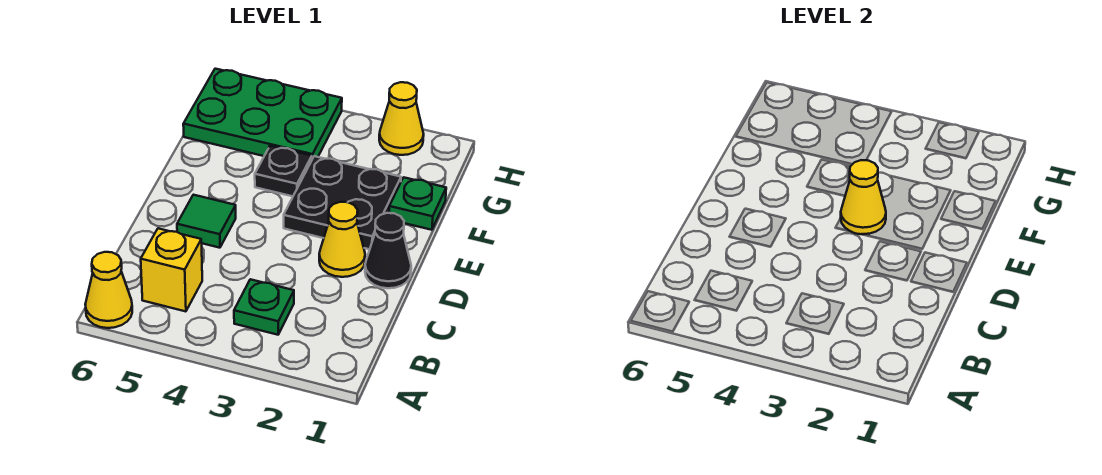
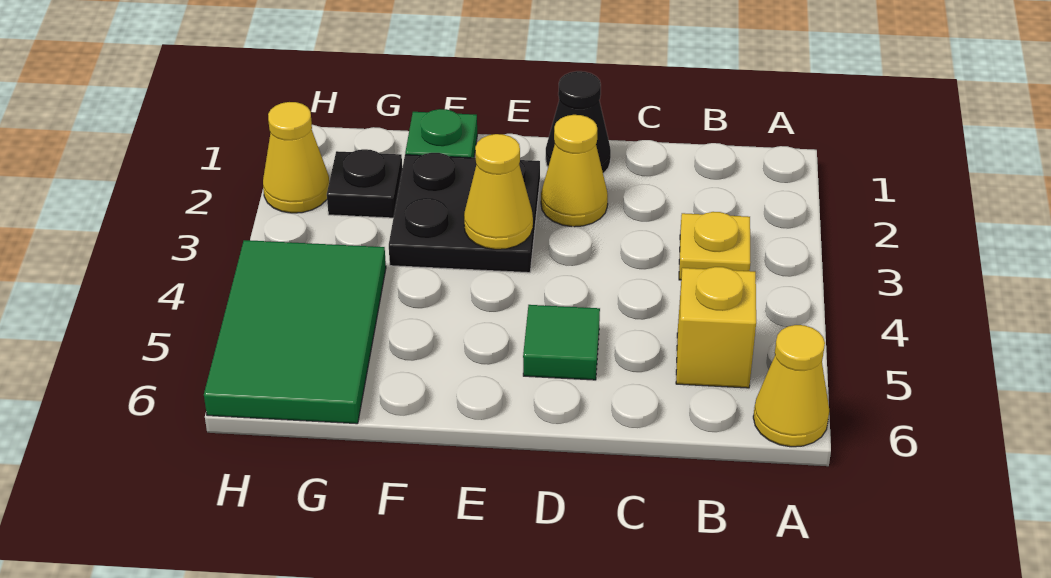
green 1x1 plate [234,279,294,335] -> yellow 1x1 plate [679,212,751,280]
black 1x1 plate [255,146,312,196] -> black 1x1 plate moved to [327,149,402,218]
green 2x3 plate [183,69,342,159] -> green 2x3 tile [204,240,386,424]

